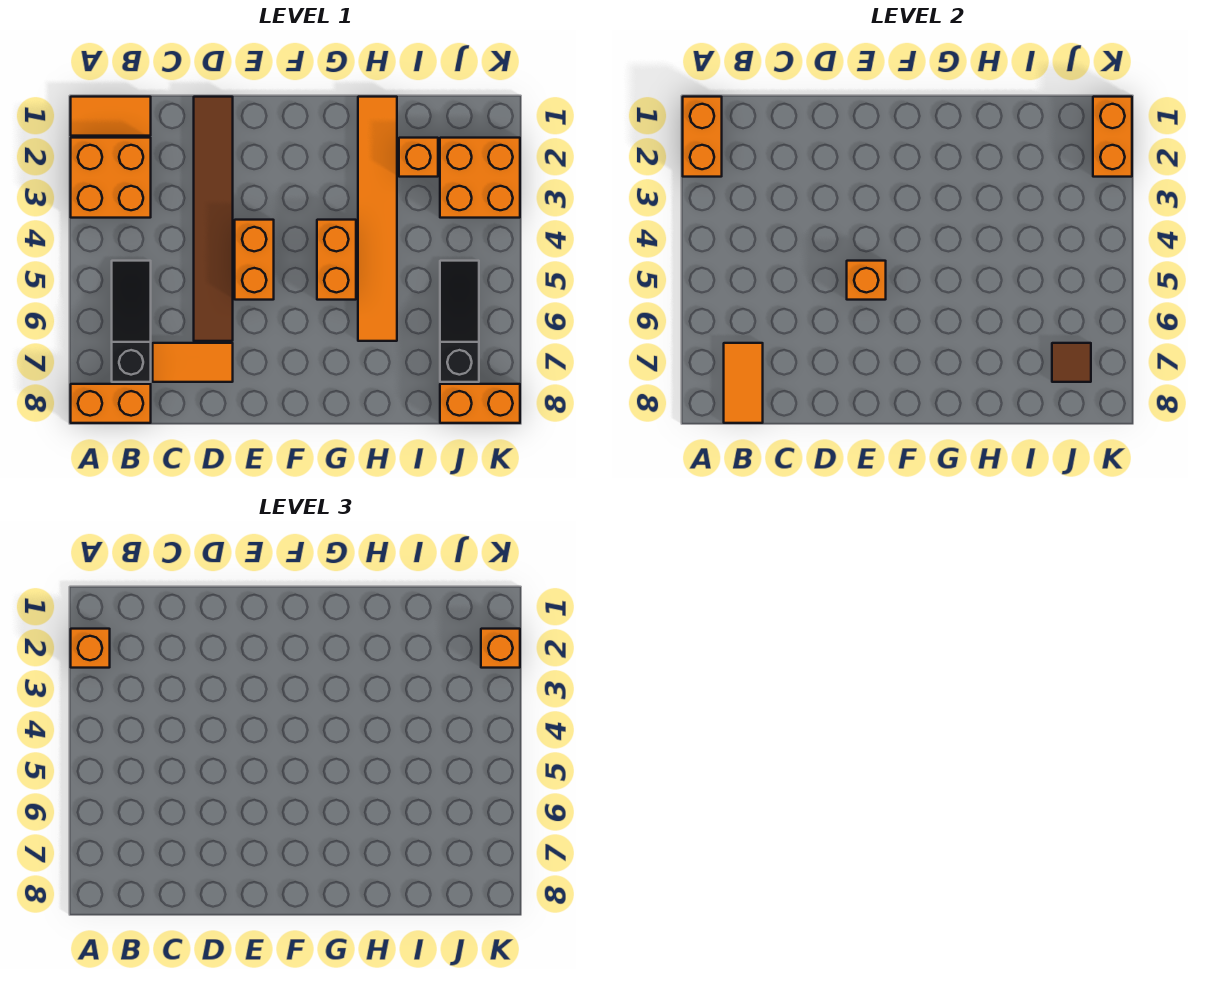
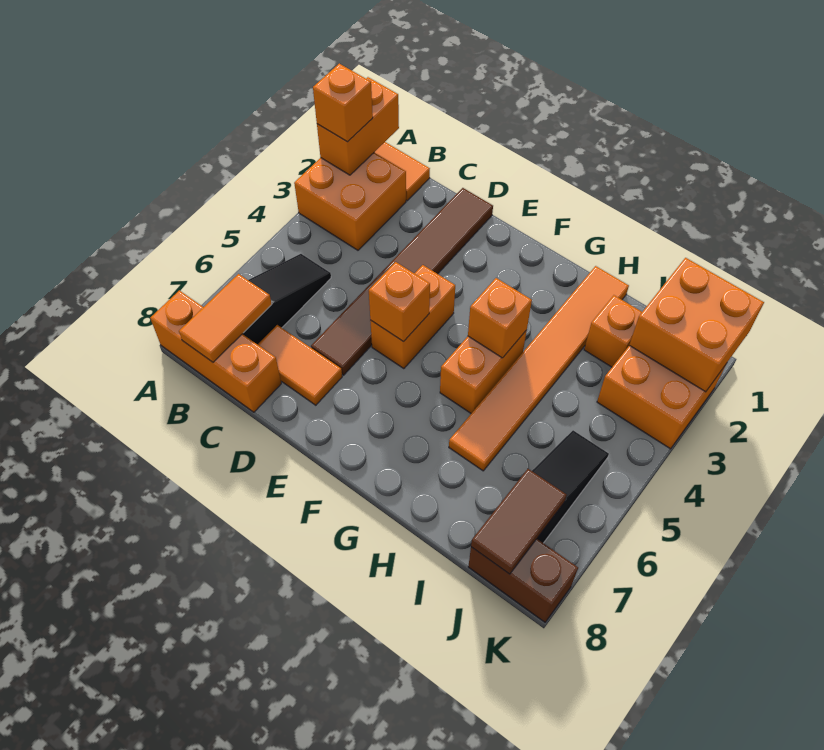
orange 1x2 brick [71,384,151,423] -> orange 1x3 brick [150,290,281,412]
brown 1x1 tile [1052,343,1091,382] -> brown 1x2 tile [471,469,566,574]
orange 1x2 brick [440,384,520,423] -> brown 1x2 brick [468,539,578,622]
orange 1x2 brick [1093,97,1132,177] -> orange 2x2 brick [629,258,764,392]
orange 1x1 brick [481,629,520,668] -> orange 1x1 brick moved to [468,278,532,358]

